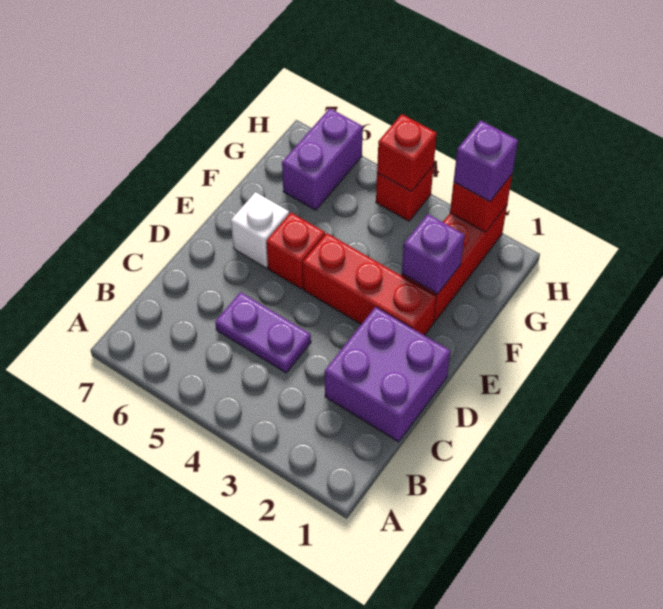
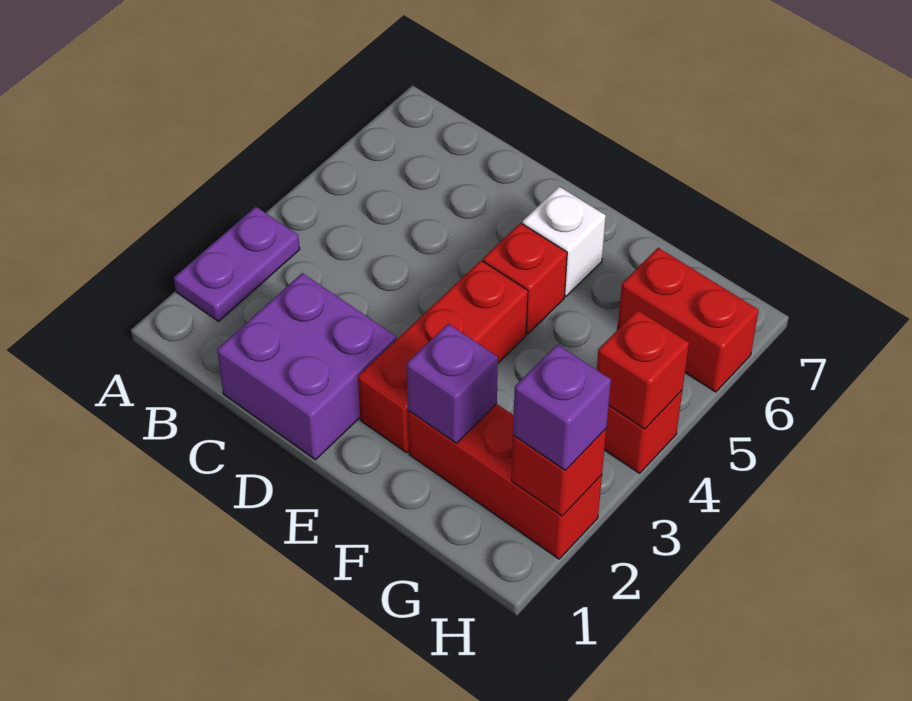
purple 1x2 plate [215,292,311,373] -> purple 1x2 plate moved to [174,207,300,321]
purple 1x2 brick [282,108,363,210] -> red 1x2 brick [618,248,759,392]

